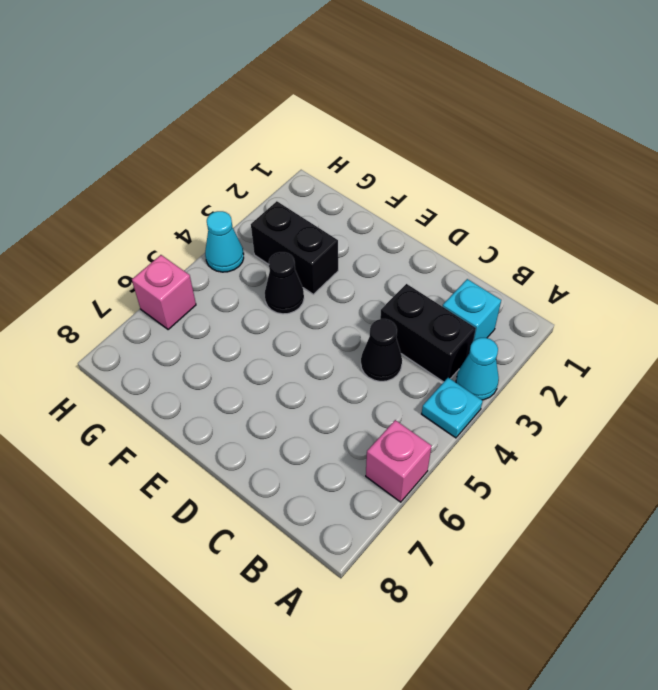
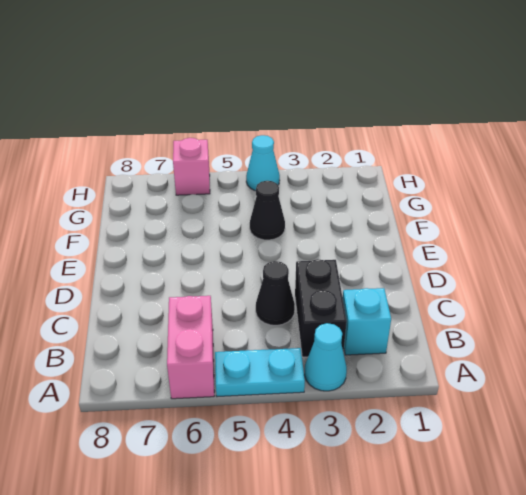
cyan 1x1 plate [422,378,483,438] -> cyan 1x2 plate [215,348,305,397]
pink 1x1 brick [366,420,432,502] -> pink 1x2 brick [167,296,214,399]
black 1x2 brick [251,201,338,294] -> none

